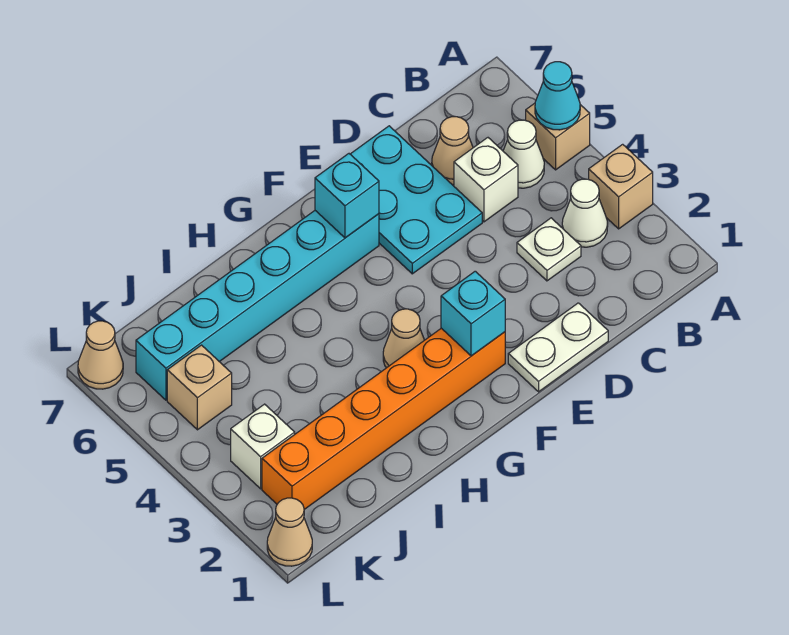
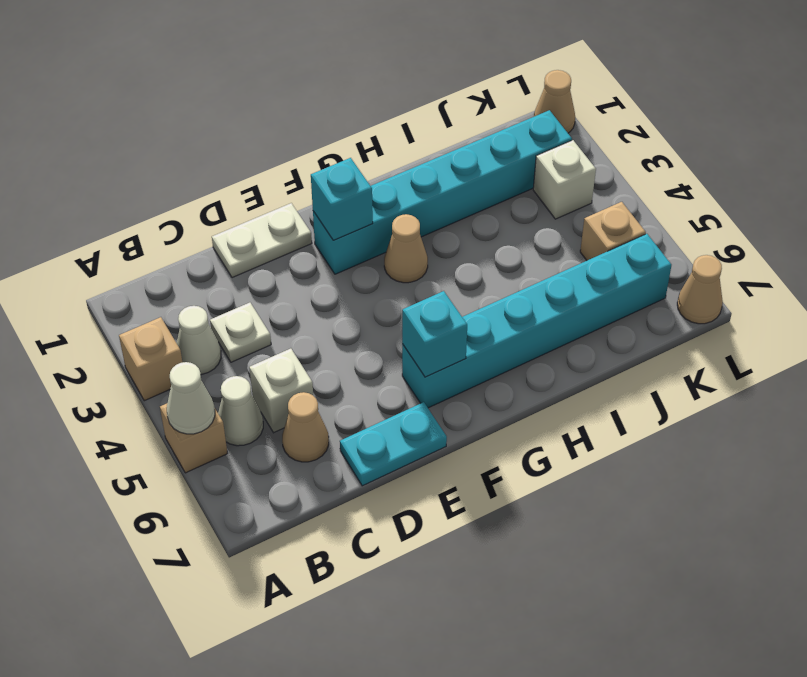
cyan 1x1 cone [535,62,580,130] -> white 1x1 cone [167,362,215,434]
cyan 2x3 plate [351,126,482,274] -> cyan 1x2 plate [340,402,447,486]
orange 1x6 brick [262,328,505,509] -> cyan 1x6 brick [313,110,572,274]

